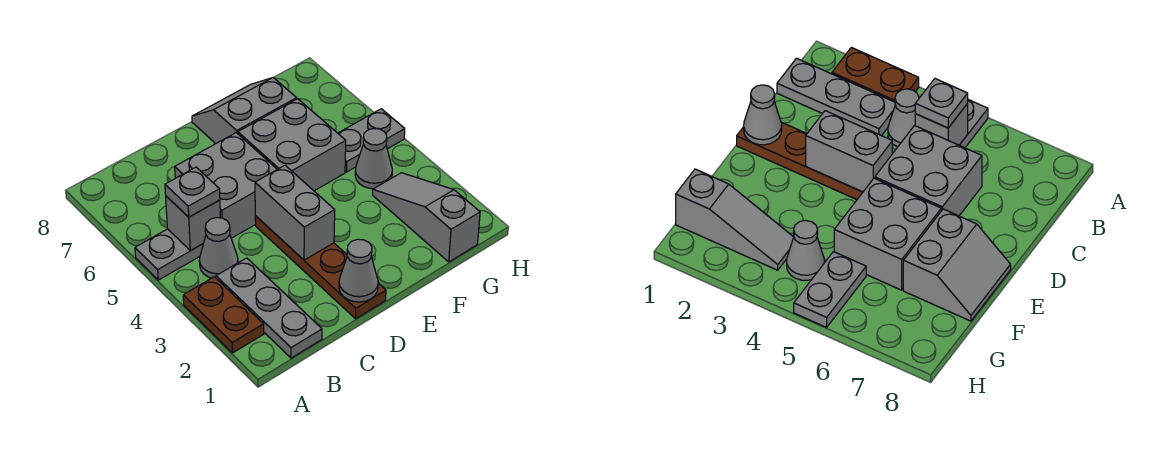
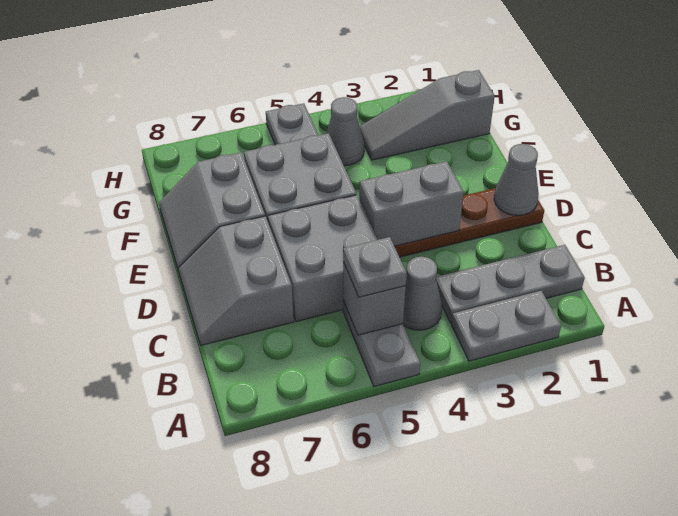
brown 1x2 plate [183,277,264,353] -> grey 1x2 plate [451,291,561,361]
none -> grey 2x2 slope [178,216,294,345]

